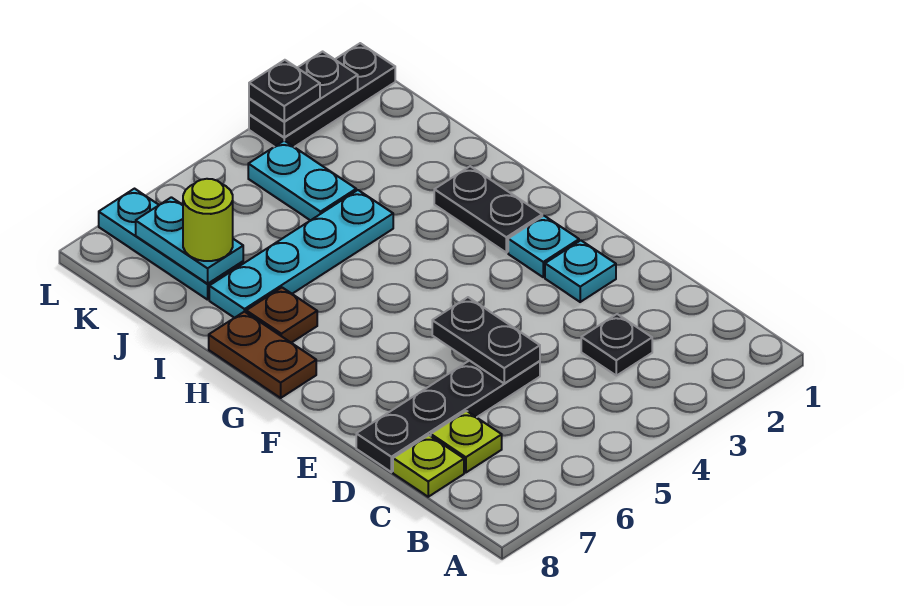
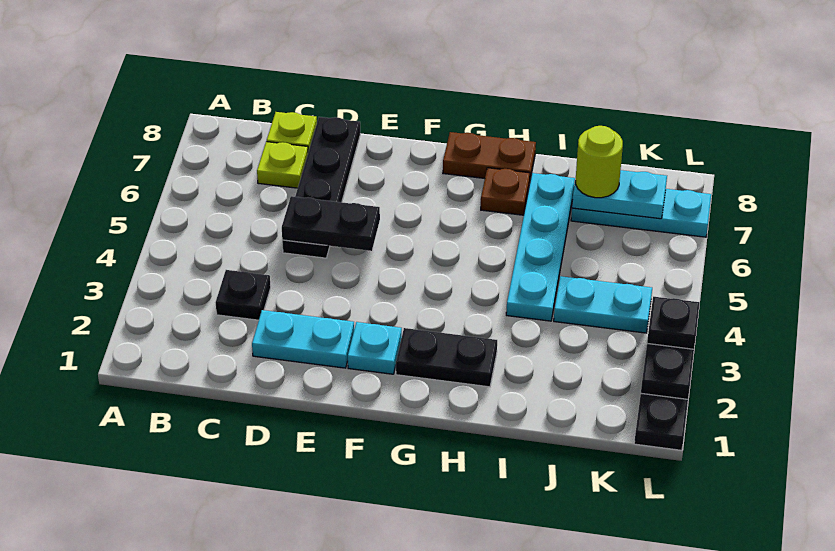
cyan 1x1 plate [545,240,616,302] -> cyan 1x2 plate [252,310,354,368]

